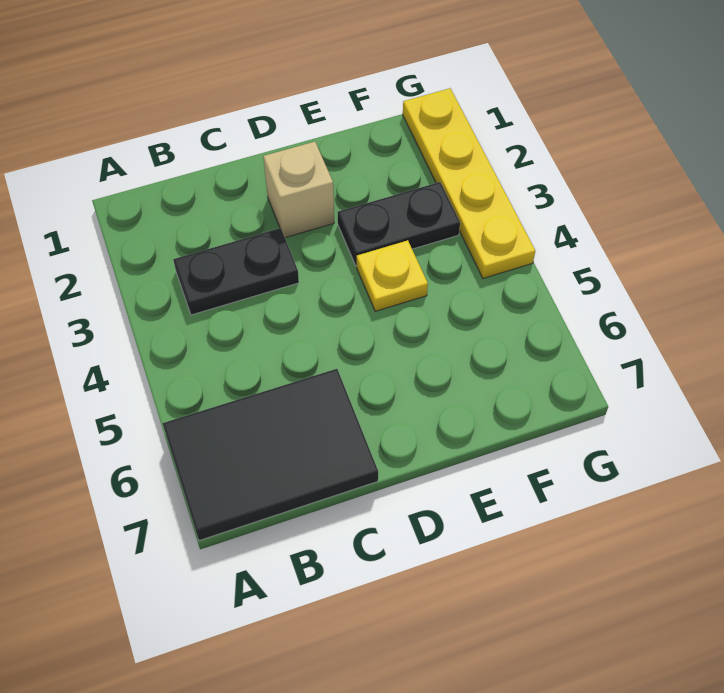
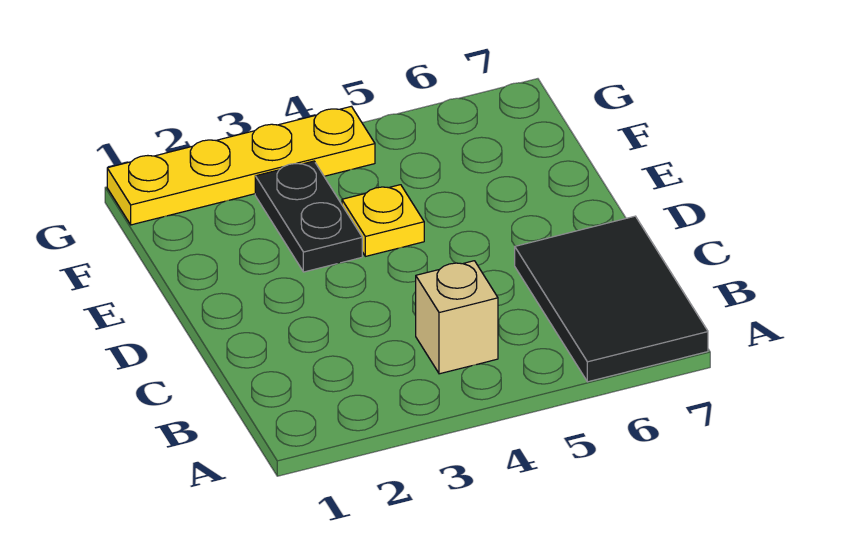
black 1x2 plate [173,228,299,315] -> none
tan 1x1 brick [263,142,334,238] -> tan 1x1 brick moved to [416,261,498,374]

